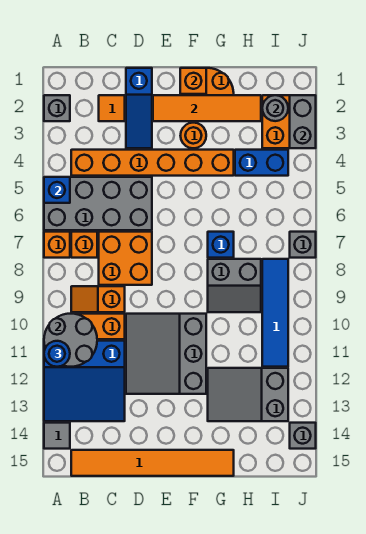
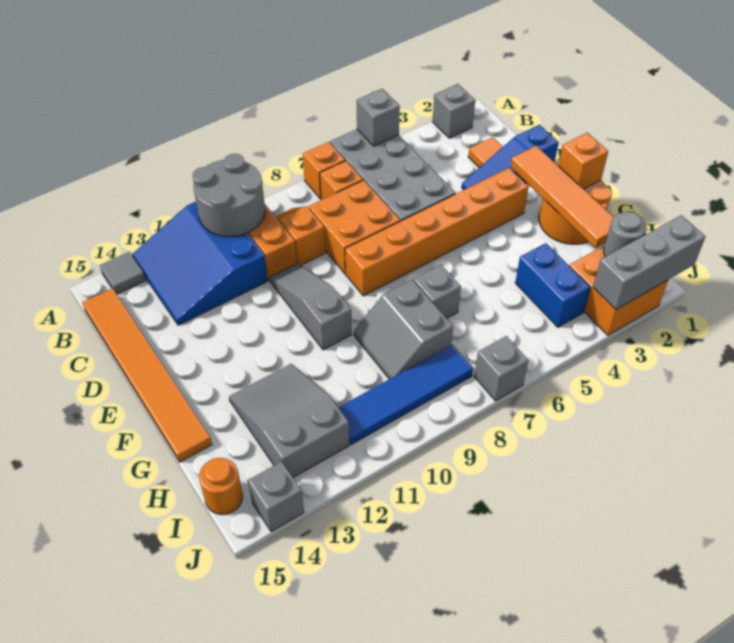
blue 1x1 brick [44,177,70,203] -> grey 1x1 brick [357,89,400,146]
blue 1x1 round brick [44,341,70,367] -> none
orange 1x6 brick [71,150,234,176] -> orange 1x6 brick turned to [345,168,529,296]
grey 3x3 slope [126,314,206,394] -> grey 1x3 slope [270,264,352,350]
orange 1x1 round brick [180,123,206,148] -> orange 1x1 round brick moved to [199,458,243,515]
blue 1x1 brick [208,232,234,258] -> grey 1x1 brick [413,265,461,318]
grey 1x2 brick [290,95,316,148] -> grey 1x3 brick [593,215,705,309]

